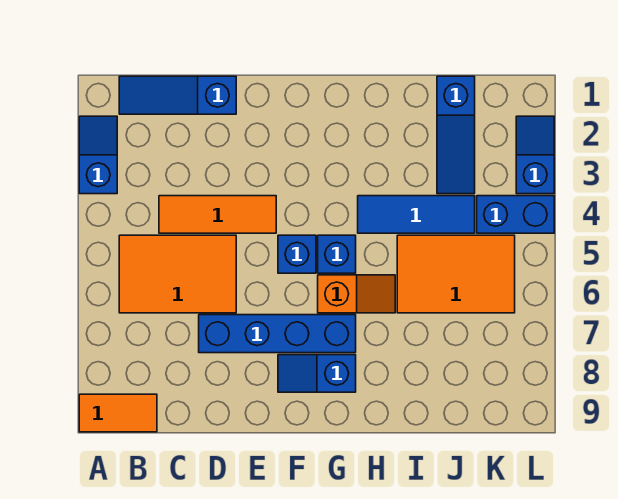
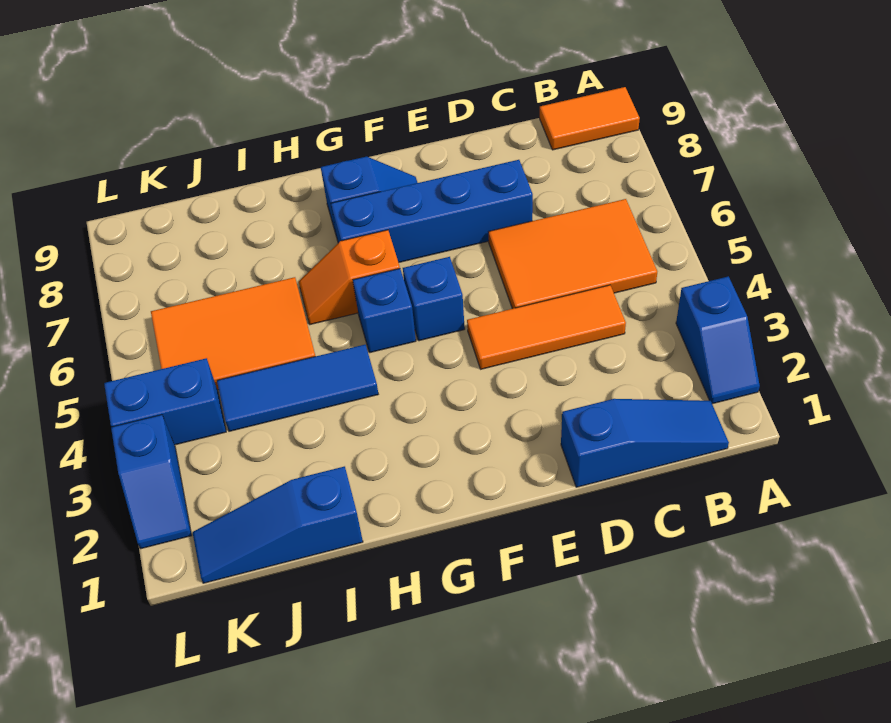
blue 1x3 slope [437,76,475,194] -> blue 1x3 slope turned to [193,466,363,583]

